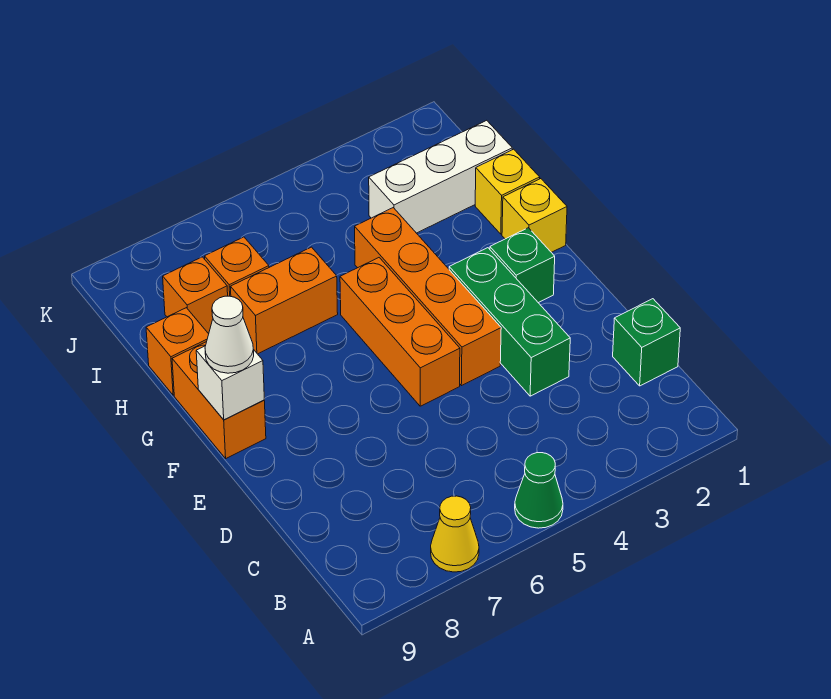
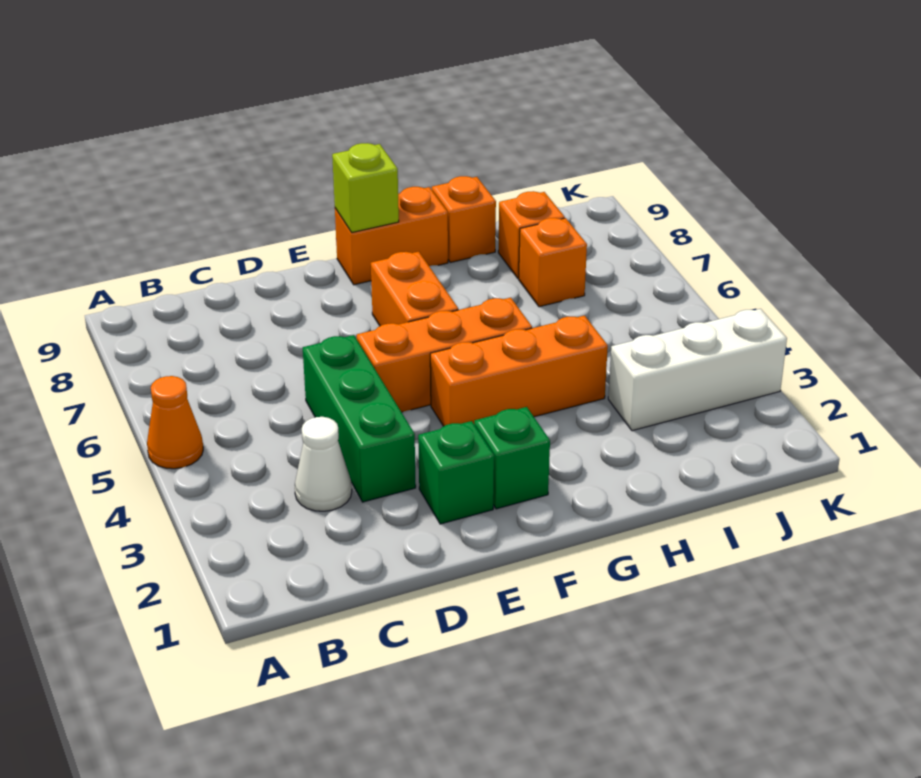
green 1x1 cone [515,453,563,528] -> orange 1x1 cone [147,376,203,469]
yellow 1x1 cone [431,496,479,572] -> none
green 1x1 brick [613,299,680,386] -> green 1x1 brick moved to [418,421,494,524]
green 1x3 brick [449,248,570,396] -> green 1x3 brick turned to [303,335,416,502]
orange 1x4 brick [355,208,501,386] -> orange 1x3 brick [430,316,608,426]
white 1x1 brick [196,346,264,420] -> lime 1x1 brick [332,143,399,232]
white 1x1 cone [205,296,254,373] -> white 1x1 cone moved to [295,417,352,511]
yellow 1x1 brick [502,179,567,252] -> none
yellow 1x1 brick [475,149,540,234] -> none
orange 1x2 brick [231,247,338,354] -> orange 1x2 brick moved to [371,252,458,326]
white 1x3 brick [369,120,512,233] -> white 1x3 brick turned to [608,309,787,431]

